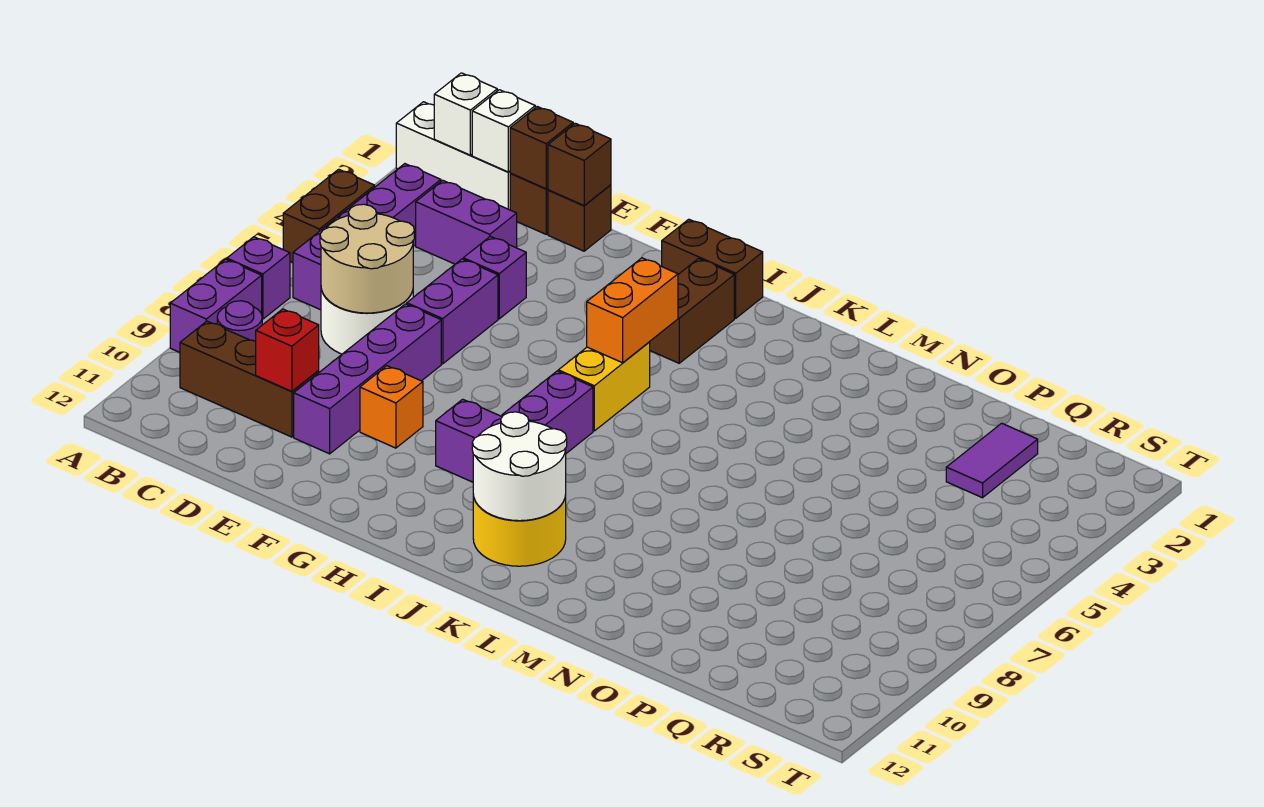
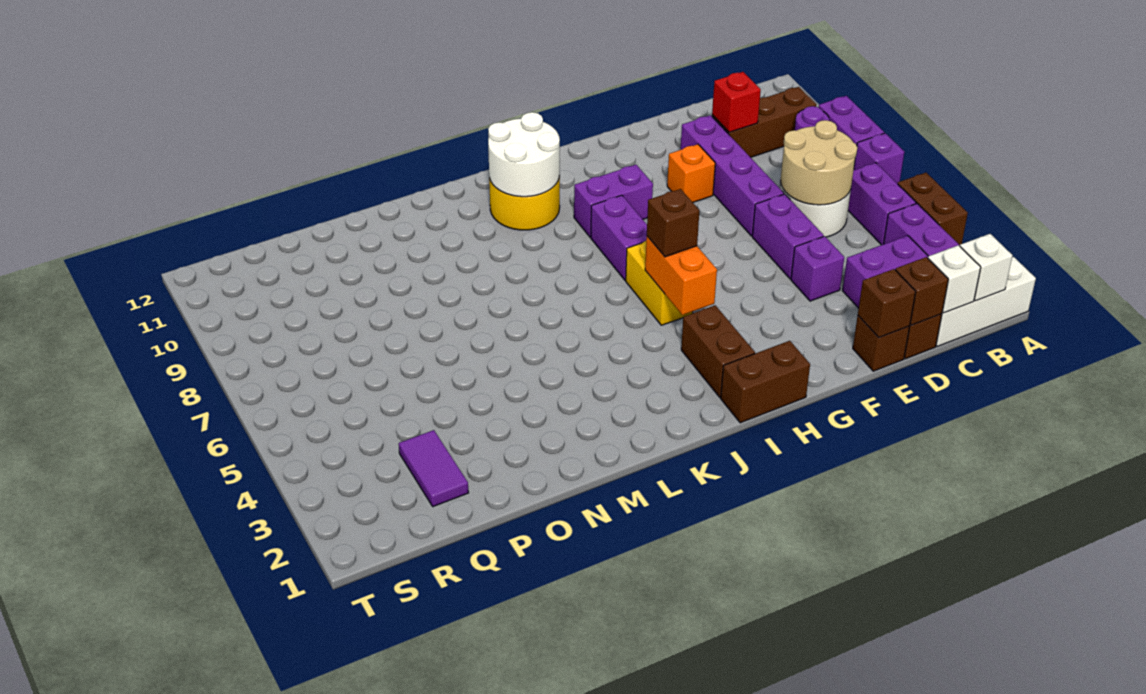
none -> brown 1x1 brick [647,189,699,257]

